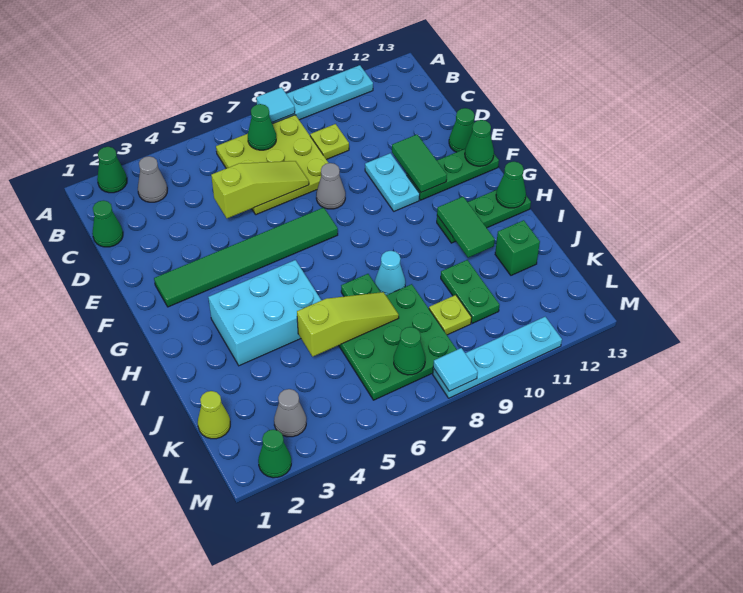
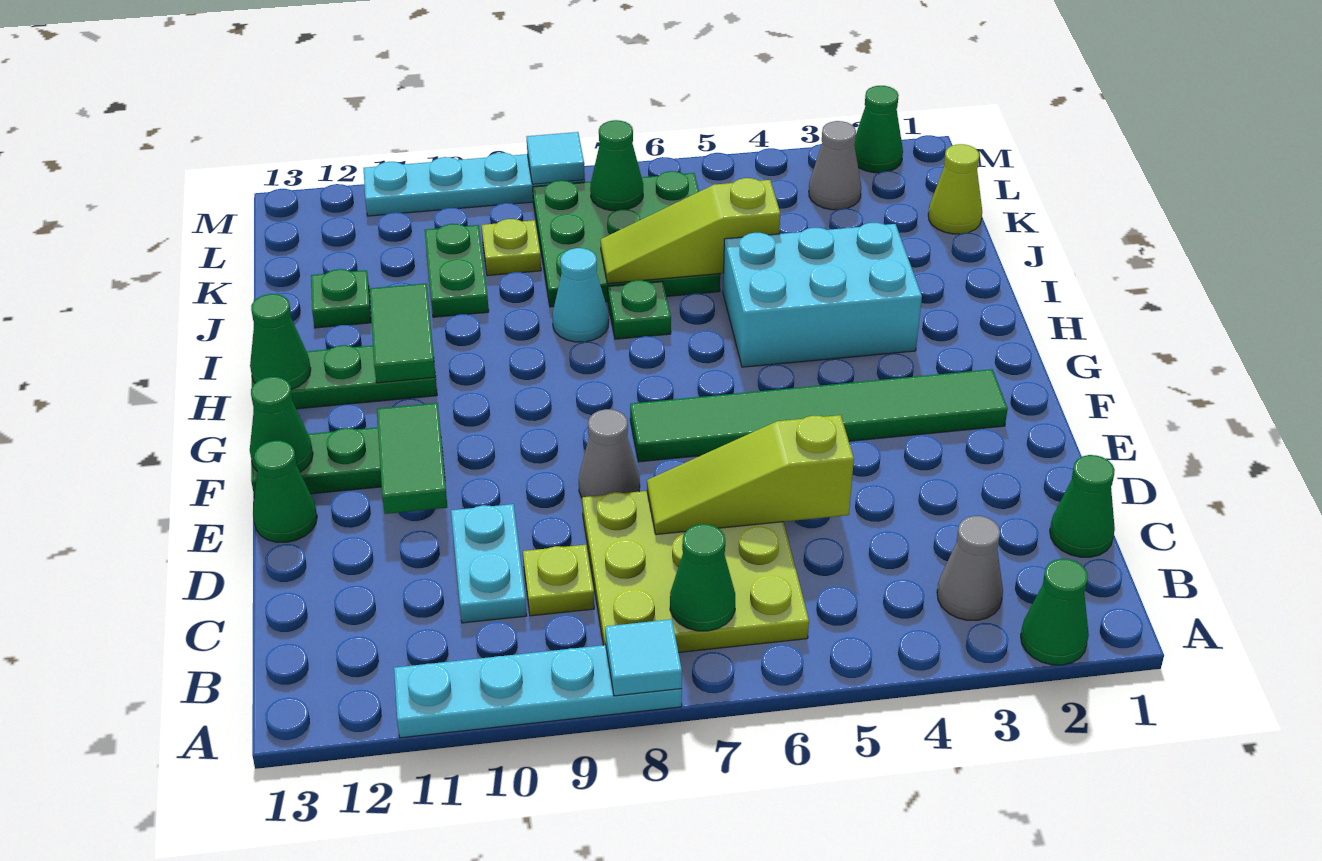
cyan 1x2 plate [365,153,420,211] -> cyan 1x2 plate moved to [451,504,527,623]
green 1x1 brick [495,220,540,275] -> green 1x1 plate [311,269,371,328]

